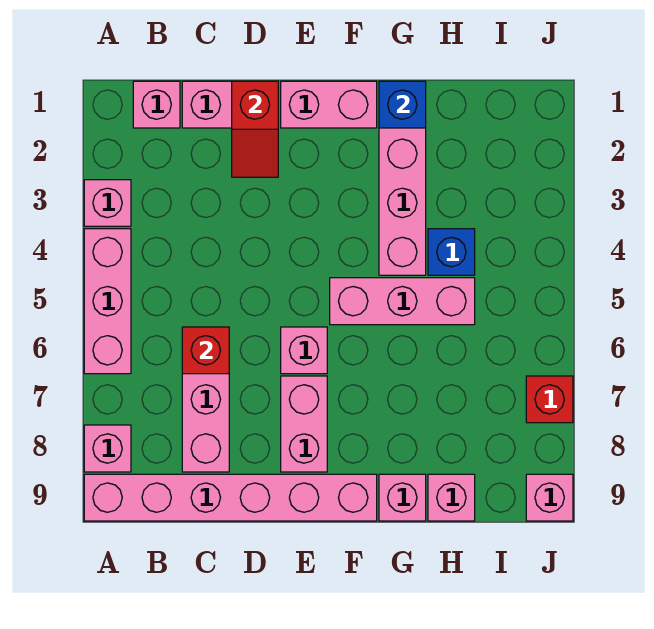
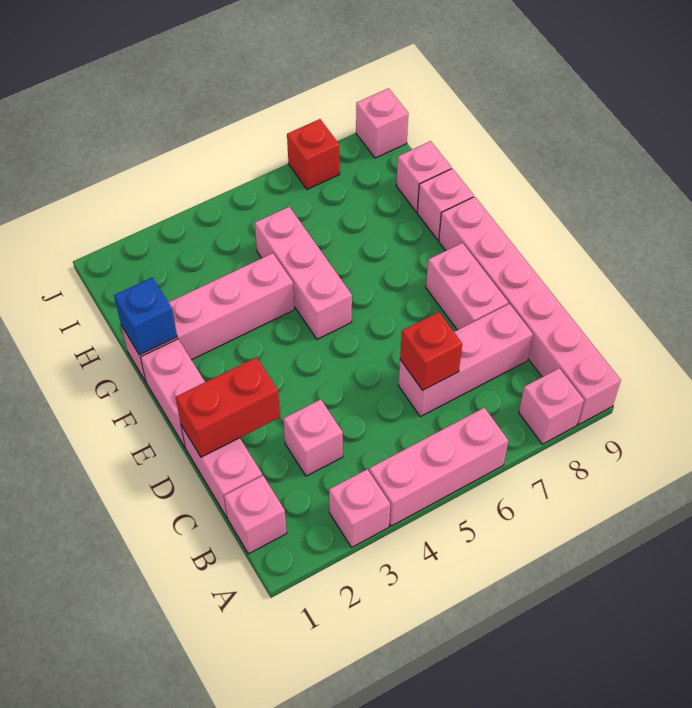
red 1x2 slope [232,81,278,177] -> red 1x2 brick [176,357,280,457]
pink 1x1 brick [281,327,327,374] -> pink 1x1 brick moved to [283,399,343,476]
pink 1x2 brick [281,376,327,472] -> pink 1x2 brick turned to [426,243,508,330]
blue 1x1 brick [428,229,475,275] -> none

